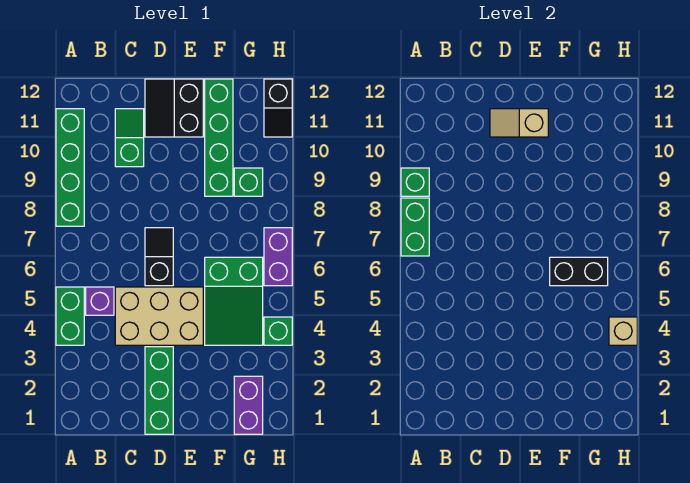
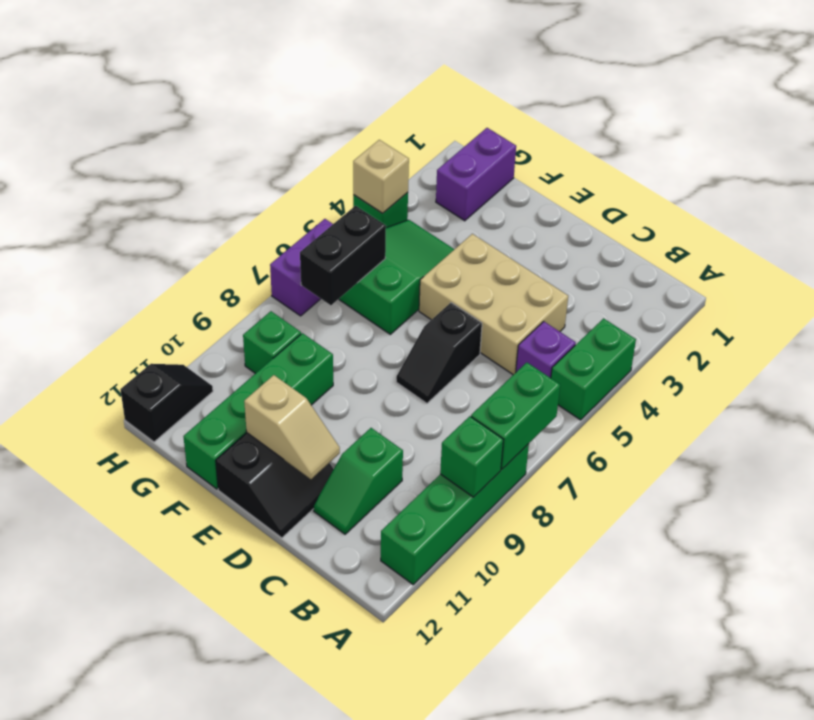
green 1x3 brick [145,347,173,434] -> none
black 1x2 brick [550,257,608,286] -> black 1x2 brick turned to [300,206,386,305]

